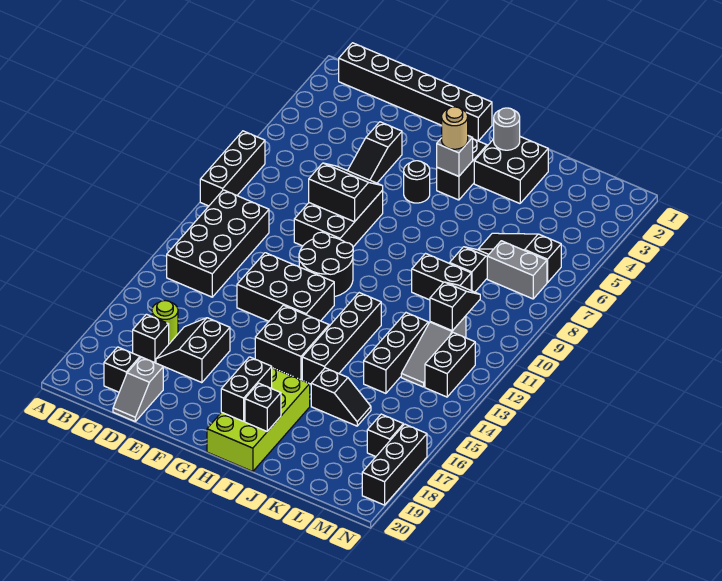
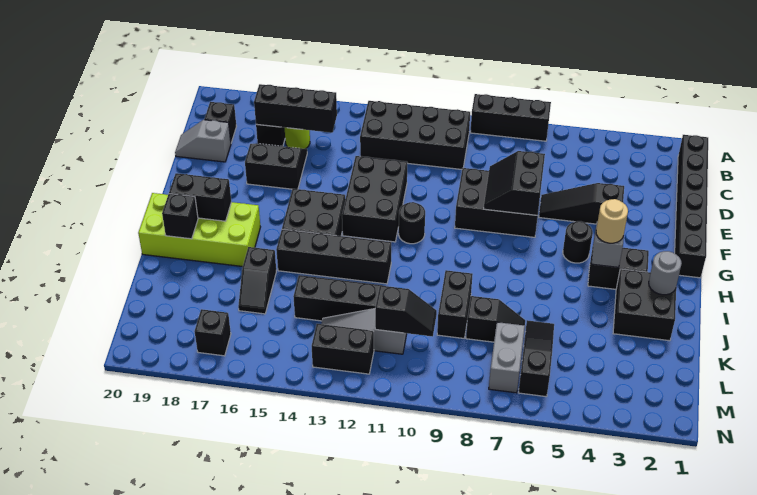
black 2x2 slope [309,163,383,222] -> black 2x2 slope turned to [484,151,545,215]
black 2x2 round brick [299,232,353,297] -> black 1x1 round brick [399,202,425,244]
black 1x3 brick [362,424,427,505] -> black 1x3 brick moved to [254,84,337,133]

